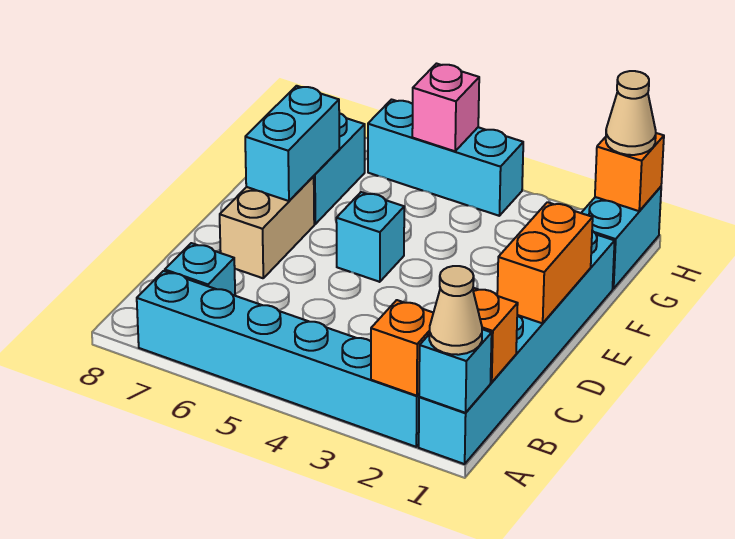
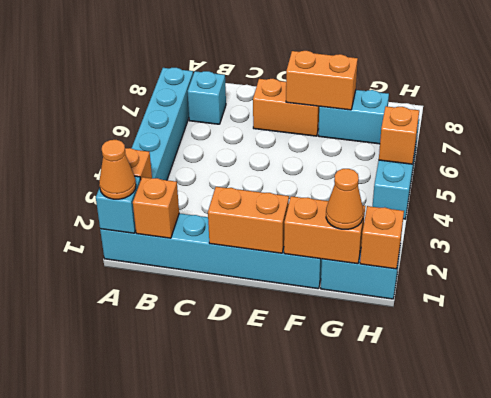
tan 1x1 cone [429,266,482,355] -> orange 1x1 cone [99,140,136,199]
tan 1x2 brick [220,177,314,278] -> orange 1x2 brick [253,79,319,136]
cyan 1x1 brick [336,192,404,282] -> none
cyan 1x2 brick [245,86,339,201] -> orange 1x2 brick [286,51,358,110]
none -> orange 1x2 brick [284,196,365,264]
none -> orange 1x1 cone [326,169,363,229]
tan 1x1 cone [606,71,656,155] -> none
pink 1x1 brick [412,64,479,151] -> orange 1x1 brick [379,106,419,164]

